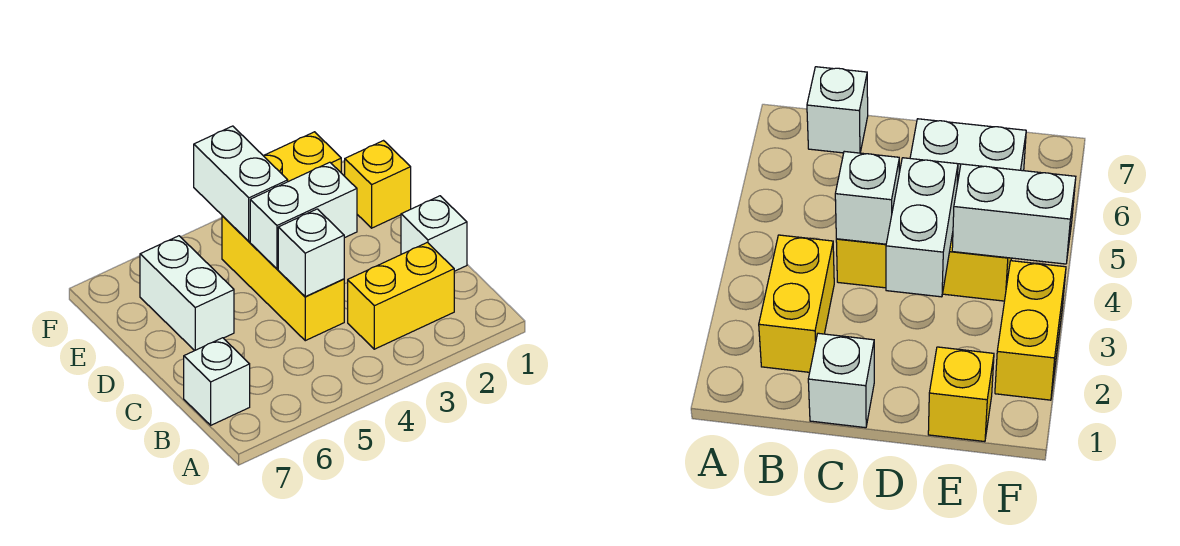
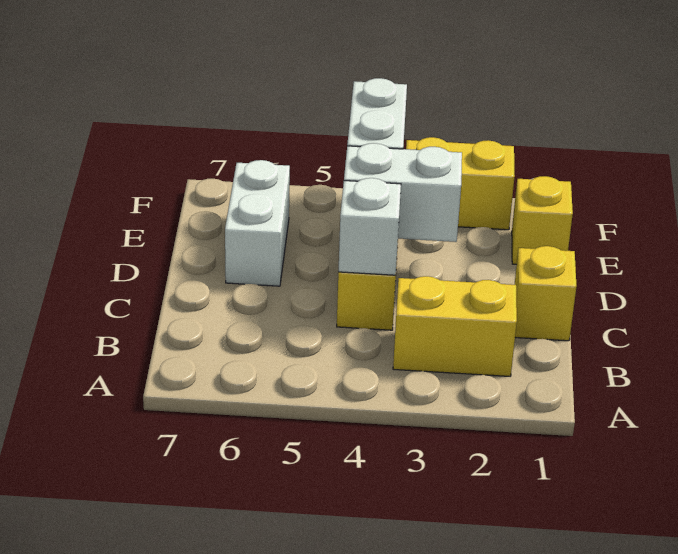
white 1x1 brick [184,338,250,425] -> none
white 1x1 brick [401,196,467,271] -> yellow 1x1 brick [515,246,576,341]

